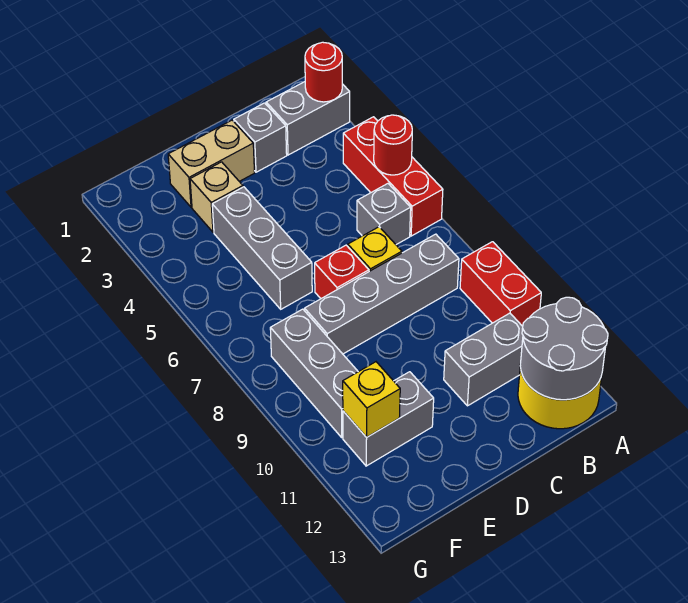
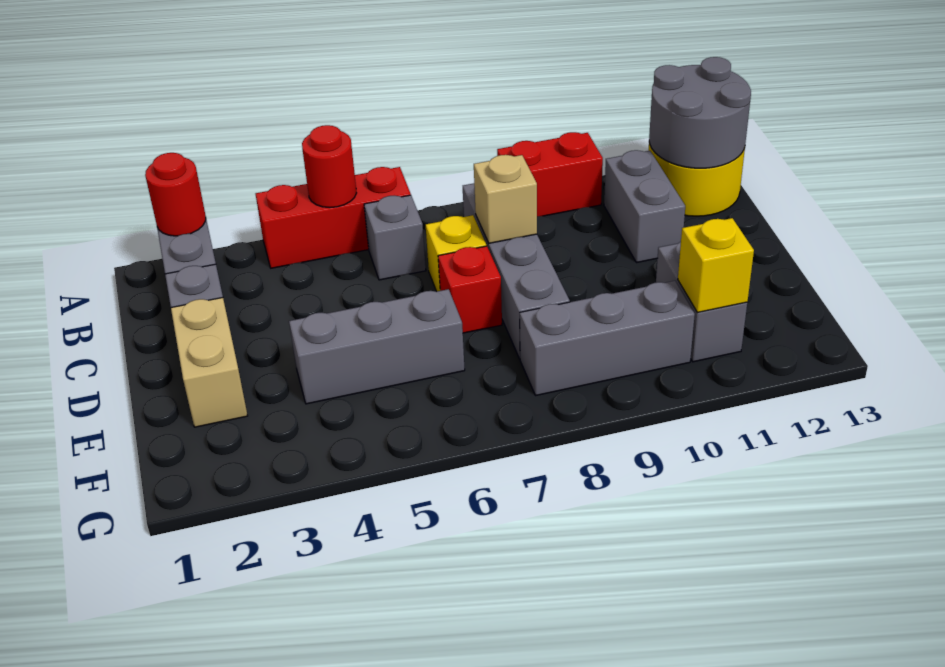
tan 1x1 brick [190,162,243,232] -> tan 1x1 brick moved to [474,155,537,243]

